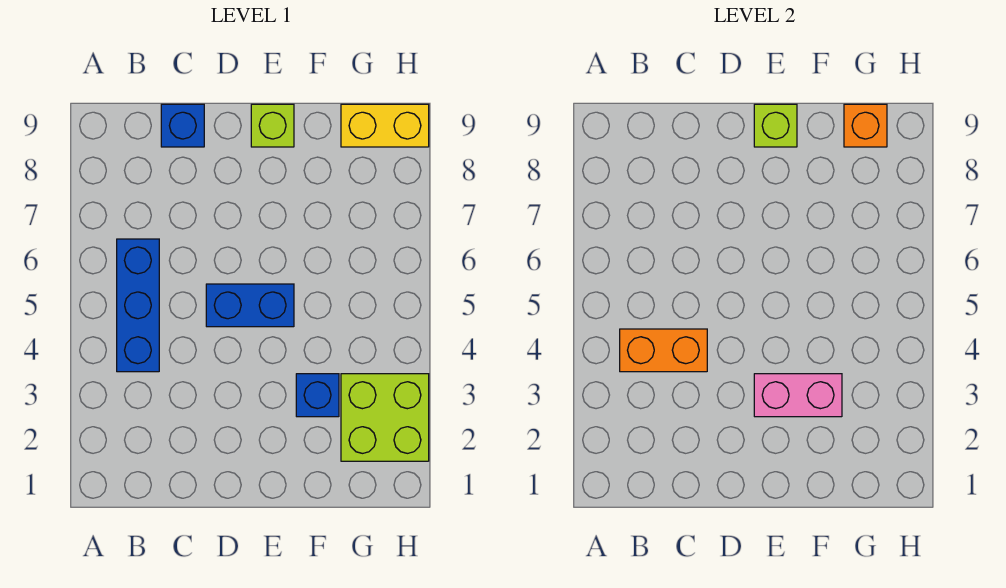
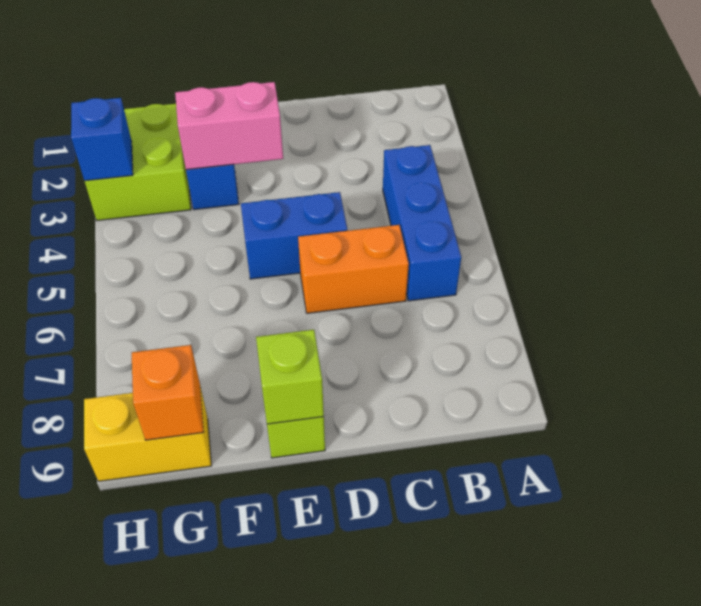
orange 1x2 brick [620,329,707,372] -> orange 1x2 brick moved to [298,225,409,313]
blue 1x1 brick [161,104,204,147] -> blue 1x1 brick moved to [71,98,133,181]

